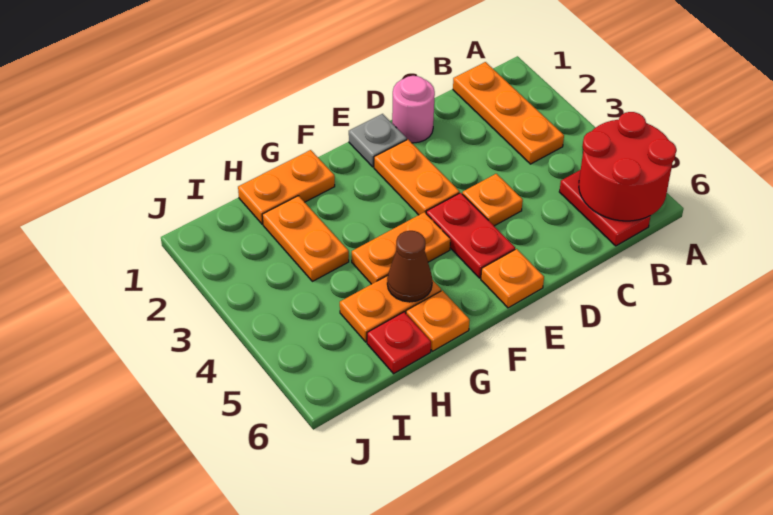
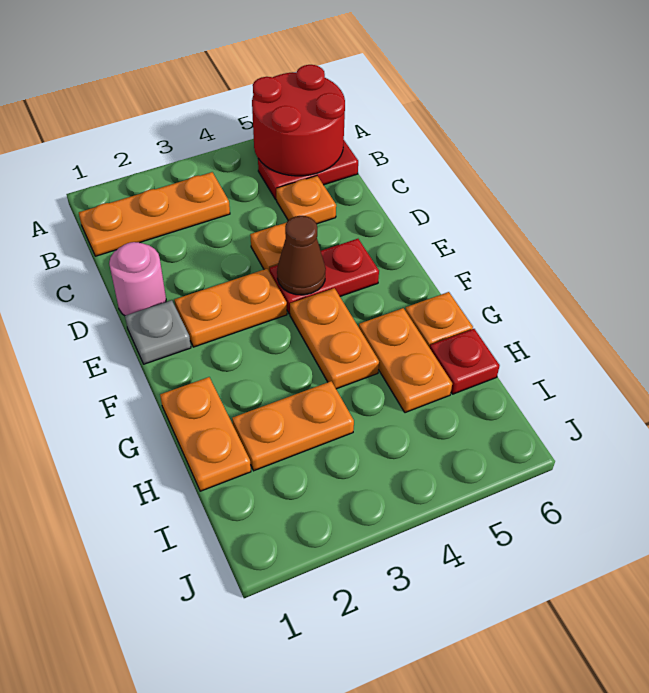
orange 1x1 plate [481,249,544,308] -> orange 1x1 plate moved to [276,176,336,224]
brown 1x1 cone [387,231,432,302] -> brown 1x1 cone moved to [277,216,326,295]

